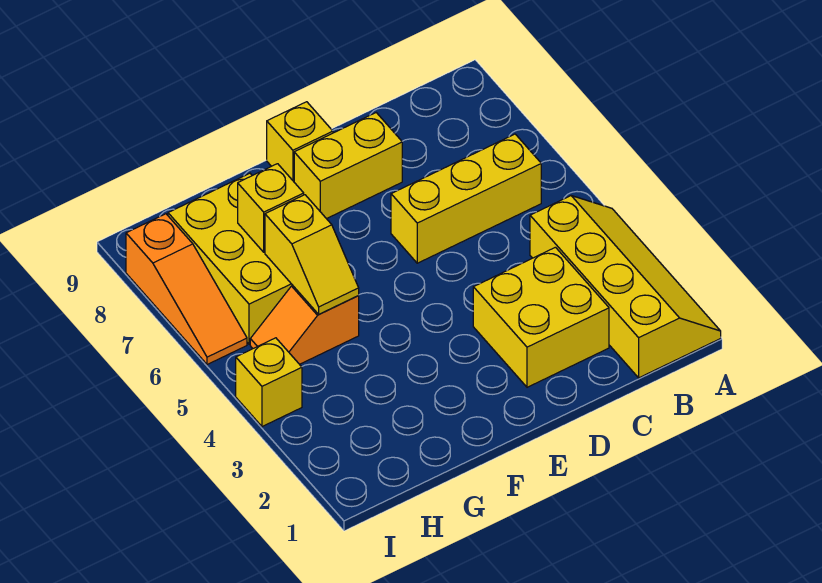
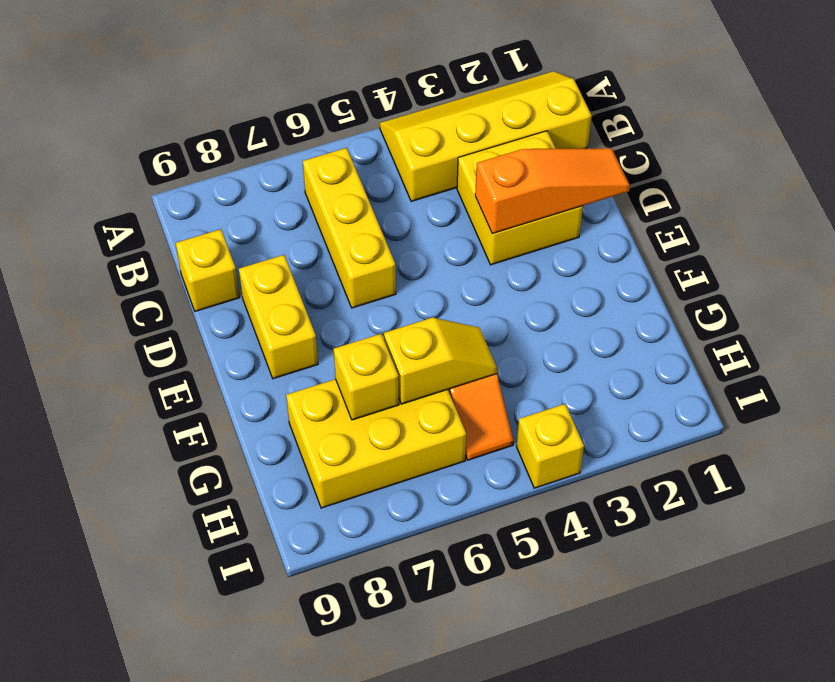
yellow 1x1 brick [267,102,333,181] -> yellow 1x1 brick moved to [176,229,240,311]
orange 1x3 slope [126,214,247,365] -> orange 1x3 slope moved to [475,148,630,234]

